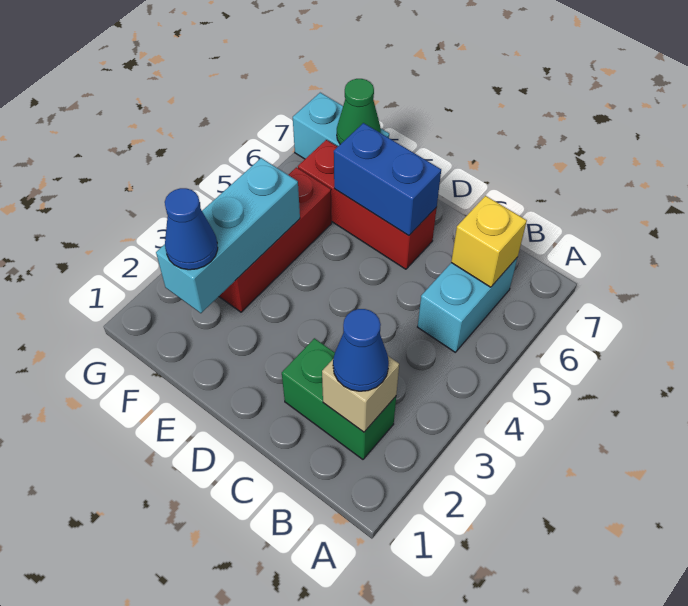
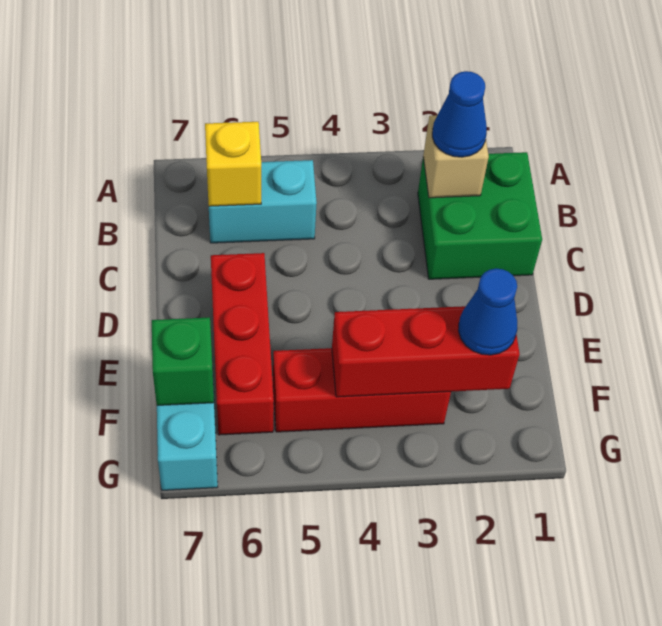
green 1x2 brick [282,338,396,459] -> green 2x2 brick [418,152,542,279]
blue 1x2 brick [334,123,441,235] -> none
cyan 1x3 brick [156,158,300,313] -> red 1x3 brick [332,306,520,397]
green 1x1 cone [337,79,381,144] -> green 1x1 brick [152,317,214,405]

